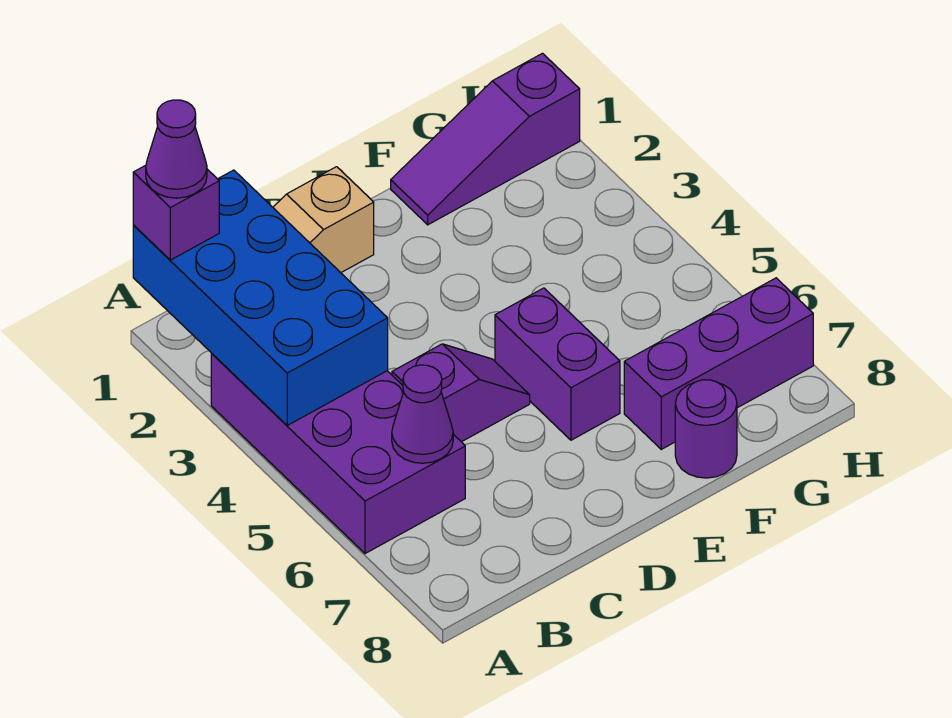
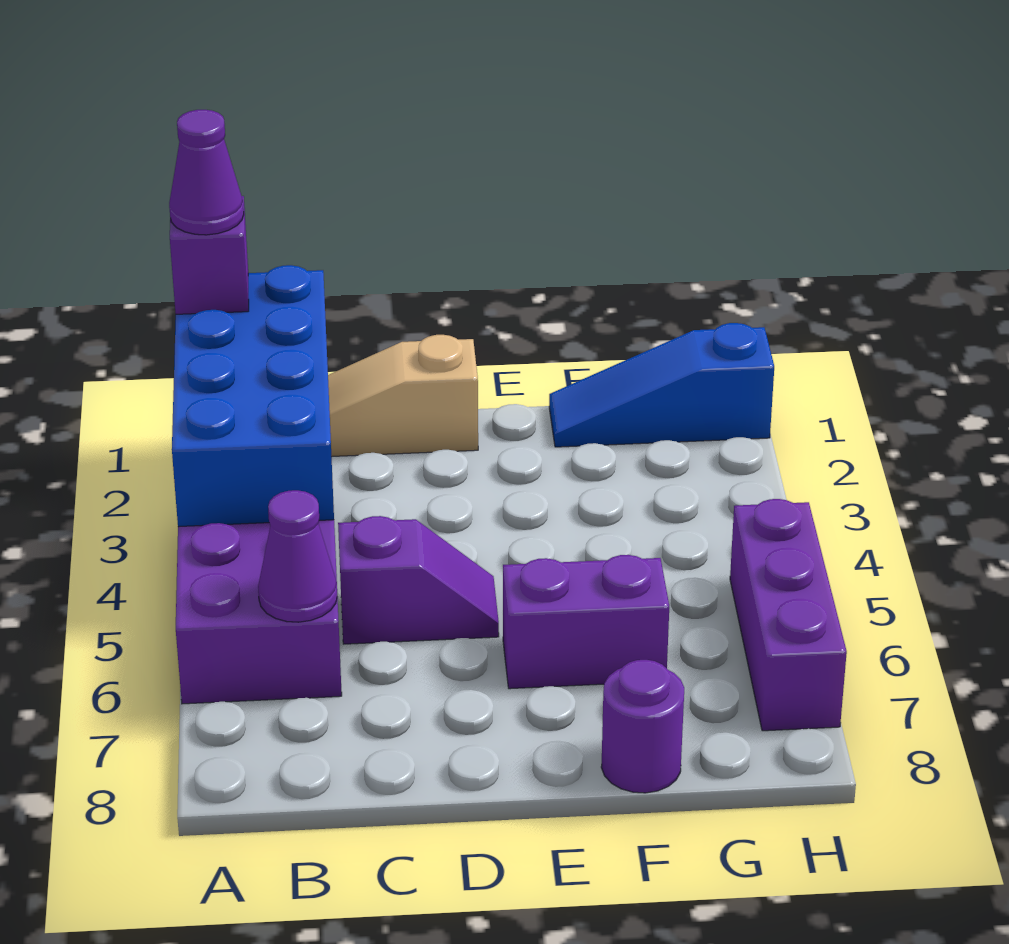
purple 1x2 brick [495,288,620,440] -> purple 1x2 brick turned to [503,555,669,689]
purple 1x3 slope [391,53,580,225] -> blue 1x3 slope [549,323,774,447]
purple 1x3 brick [624,278,813,449] -> purple 1x3 brick turned to [730,499,847,731]

